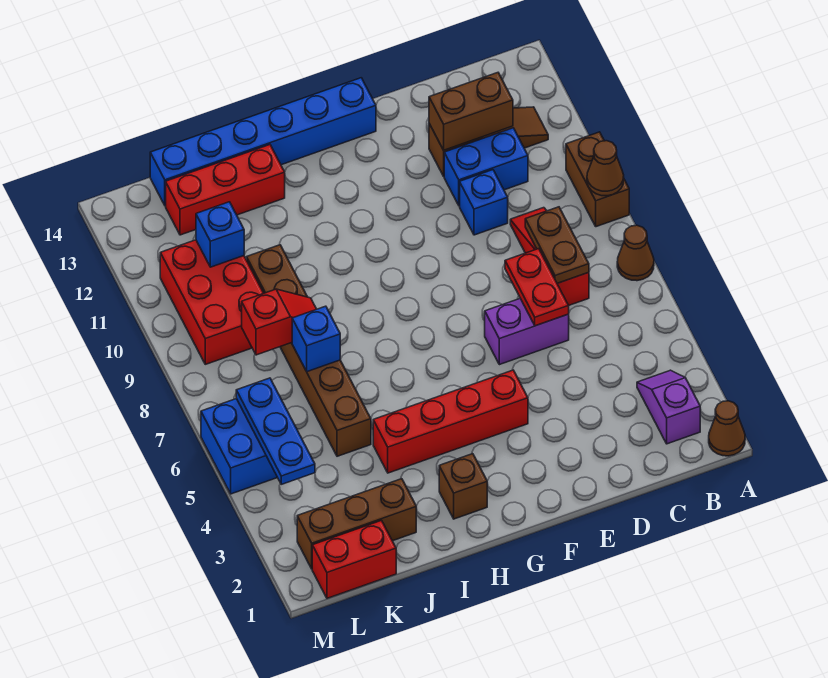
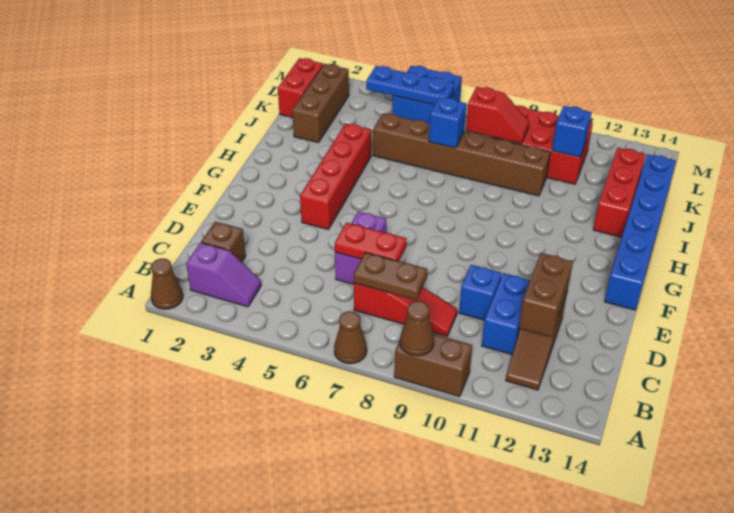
brown 1x1 brick [439,454,487,519] -> brown 1x1 brick moved to [201,222,246,262]
red 1x2 slope [242,289,316,355] -> red 1x2 slope turned to [466,87,529,144]

